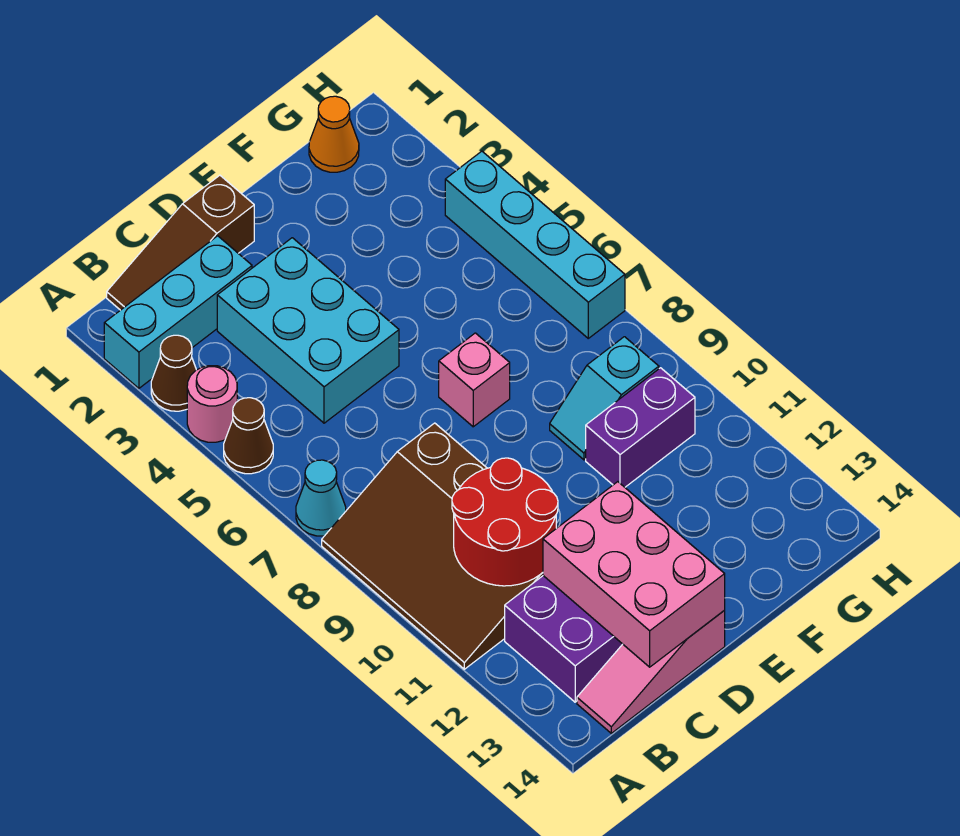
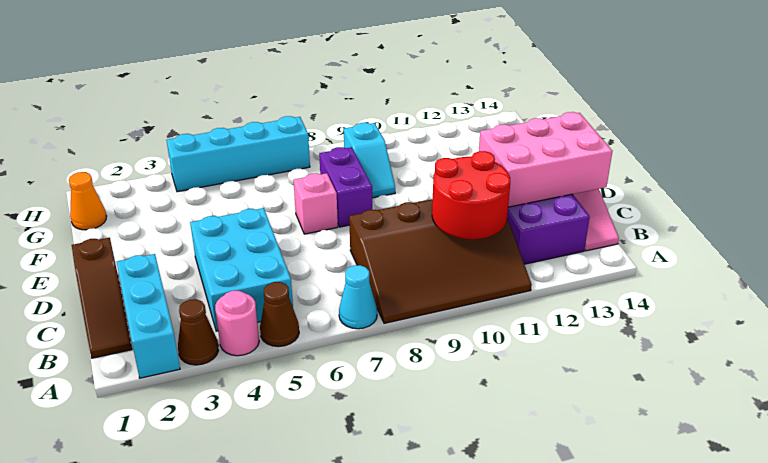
cyan 2x3 brick [217,238,399,423] -> cyan 2x3 brick turned to [190,208,293,331]
purple 1x2 brick [586,368,695,487] -> purple 1x2 brick moved to [319,147,372,227]

